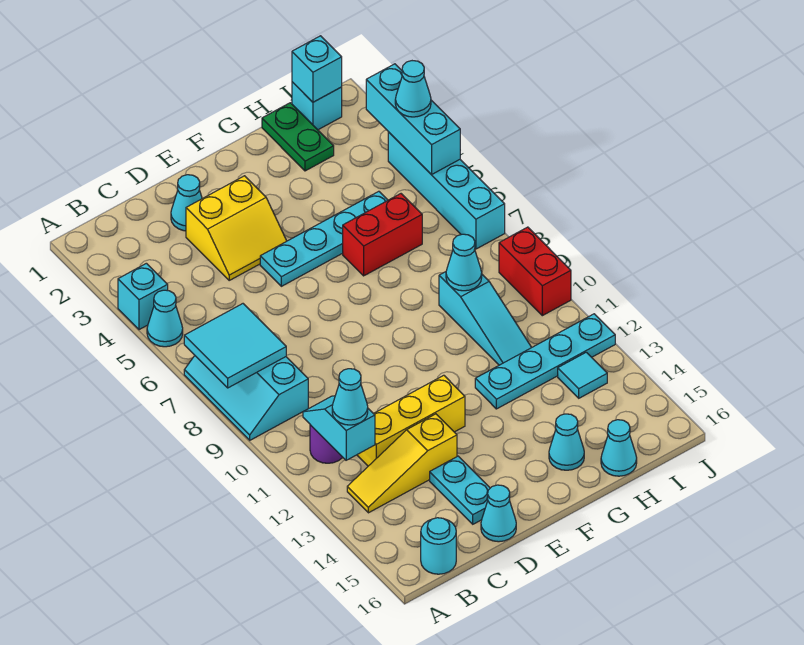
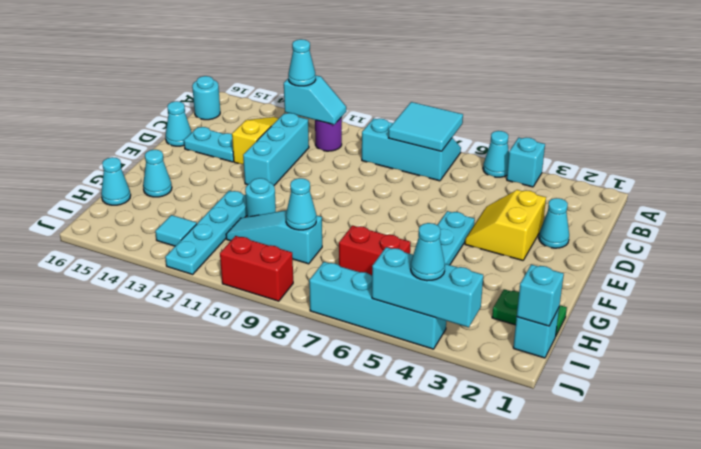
yellow 1x3 brick [357,375,465,466] -> cyan 1x3 brick [243,113,309,185]
red 1x2 brick [343,194,422,276] -> red 1x2 brick turned to [339,226,411,276]
none -> cyan 1x1 round brick [245,178,276,217]

